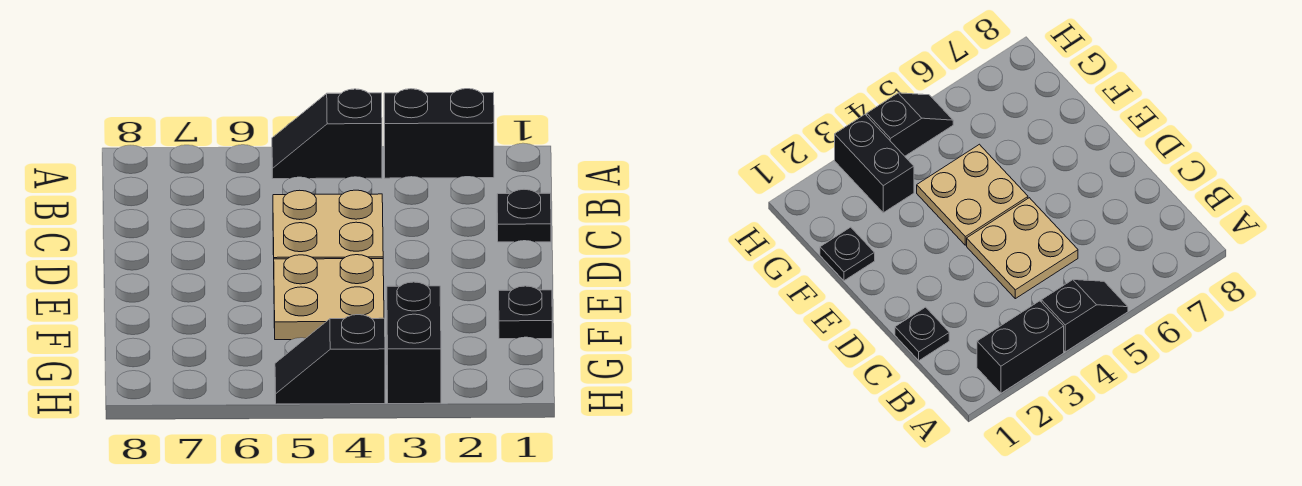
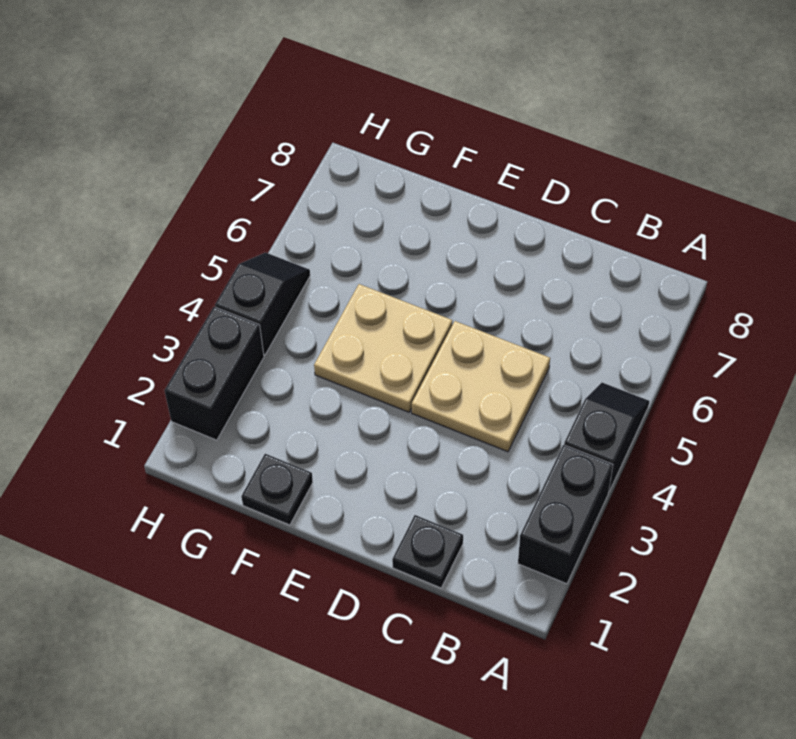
black 1x2 brick [387,282,441,404] -> black 1x2 brick turned to [164,307,264,440]

